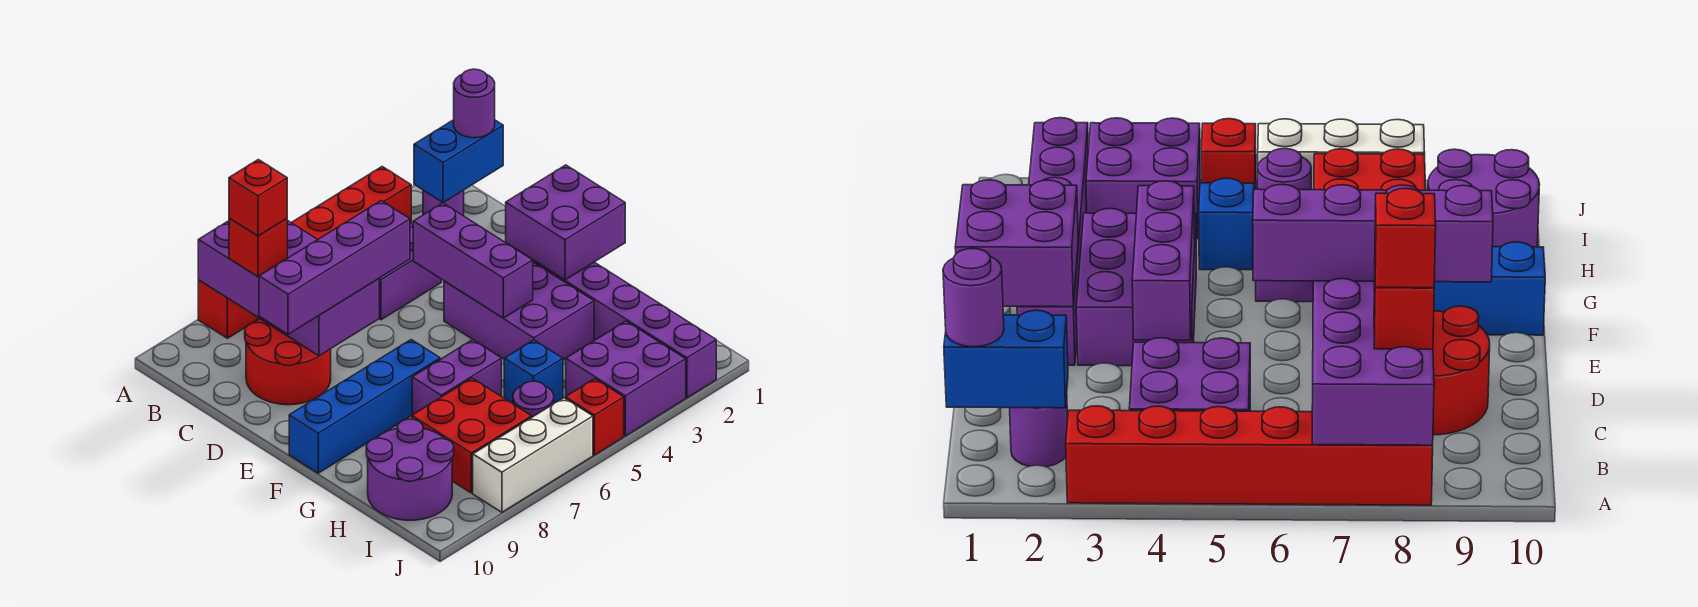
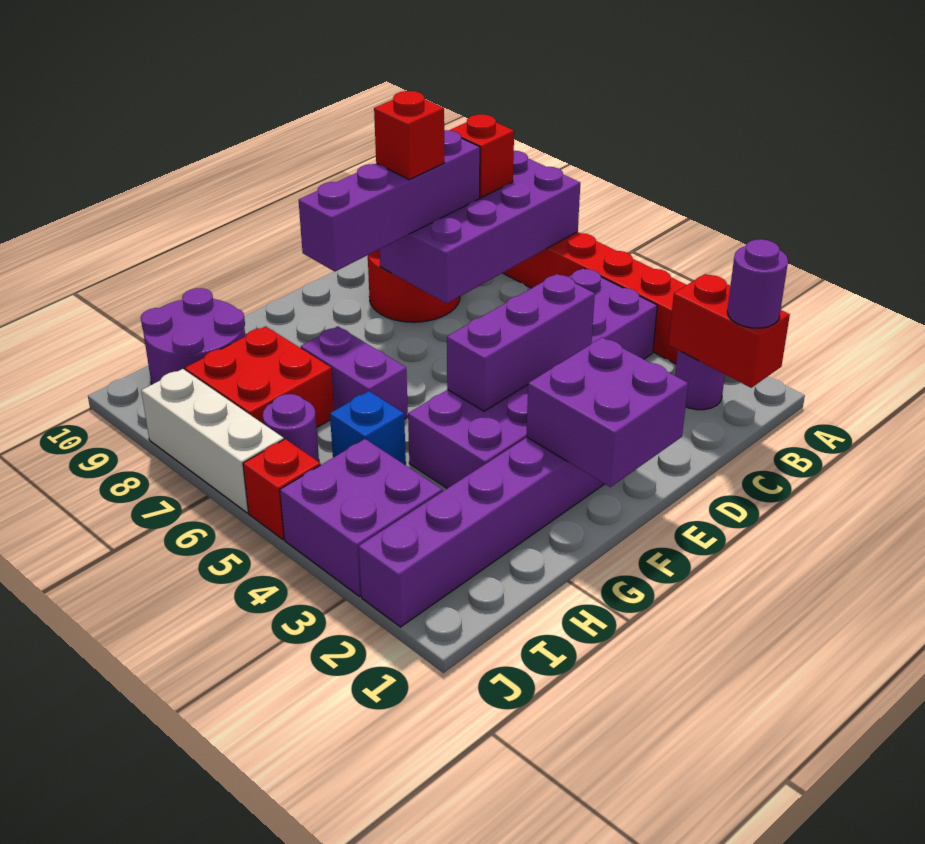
blue 1x2 brick [414,120,503,203] -> red 1x2 brick [669,274,790,388]
red 1x1 brick [229,160,287,236] -> red 1x1 brick moved to [374,91,444,180]
purple 1x4 brick [259,201,410,334] -> purple 1x4 brick turned to [299,130,480,271]
blue 1x4 brick [289,340,440,473] -> none

